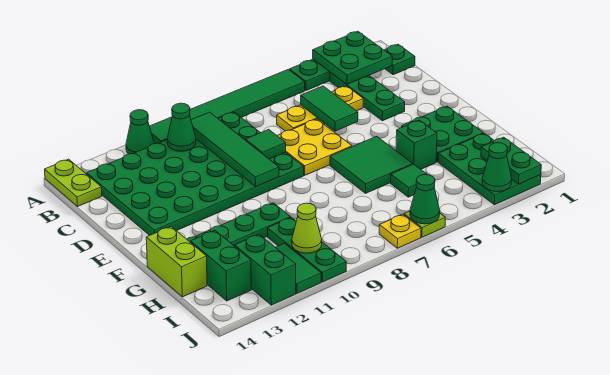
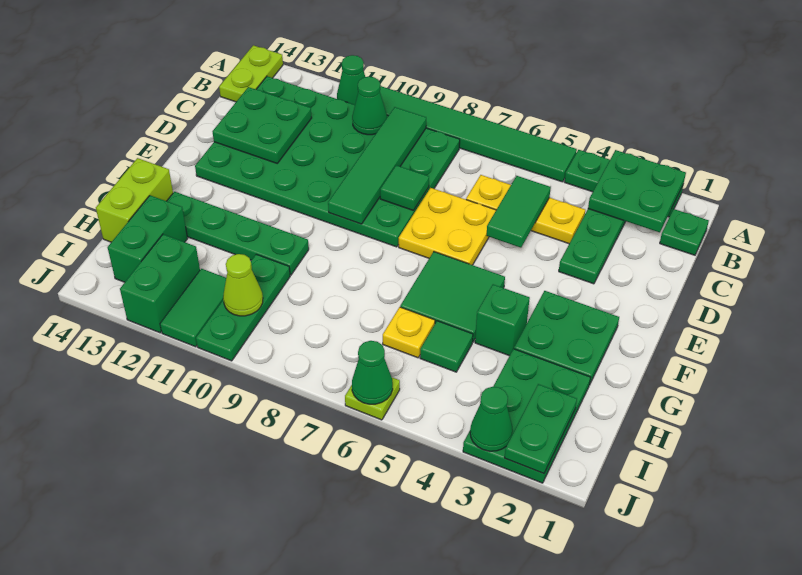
none -> green 2x2 plate [212,87,312,163]
yellow 1x1 plate [379,214,421,248] -> yellow 1x1 plate moved to [383,307,435,358]

